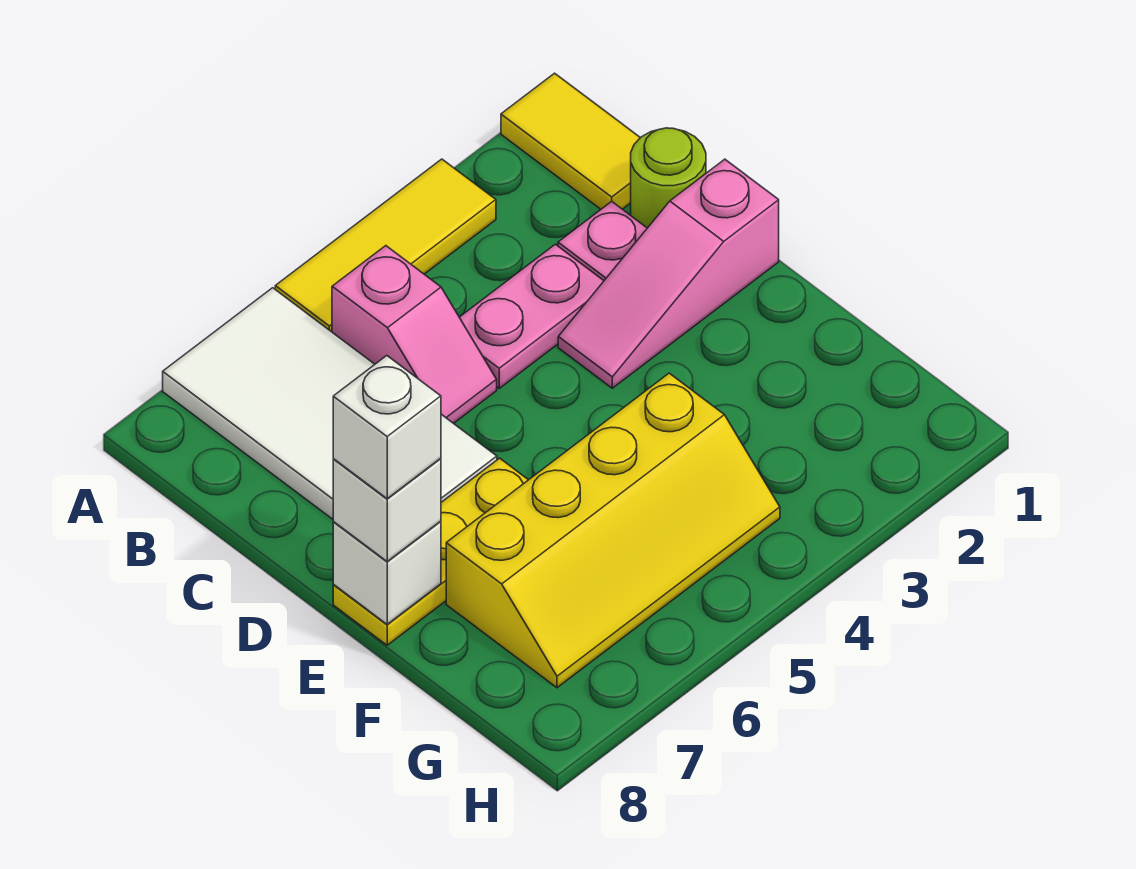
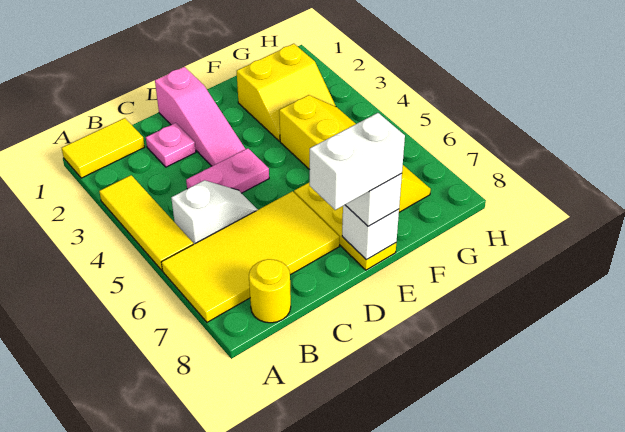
white 2x4 tile [163,288,497,519] -> yellow 2x4 tile [161,191,339,322]
pink 1x2 slope [332,246,497,423] -> white 1x2 slope [171,180,258,244]
none -> yellow 1x1 round brick [249,259,291,323]
lime 1x1 round brick [631,128,706,228] -> none
pink 1x2 plate [459,244,604,388] -> pink 1x2 plate turned to [186,148,269,193]
white 1x1 brick [333,356,441,499] -> white 1x2 brick [310,113,405,210]
none -> yellow 2x2 slope [236,44,336,141]

